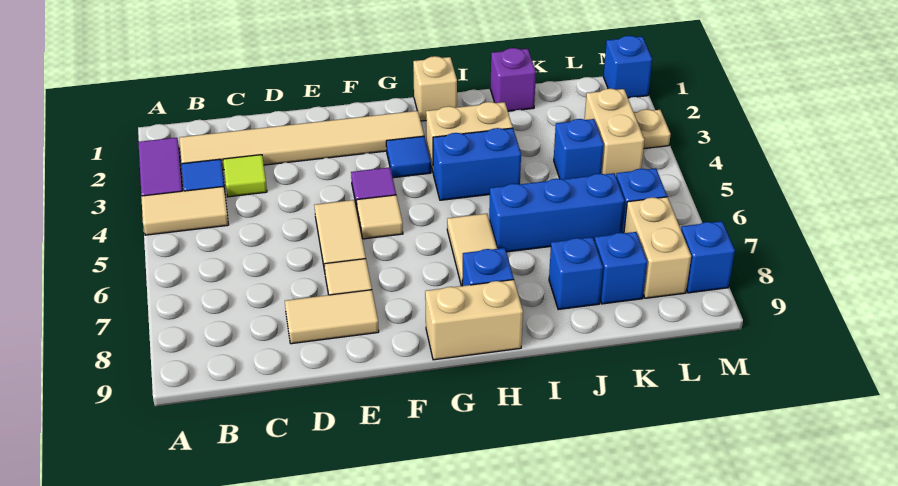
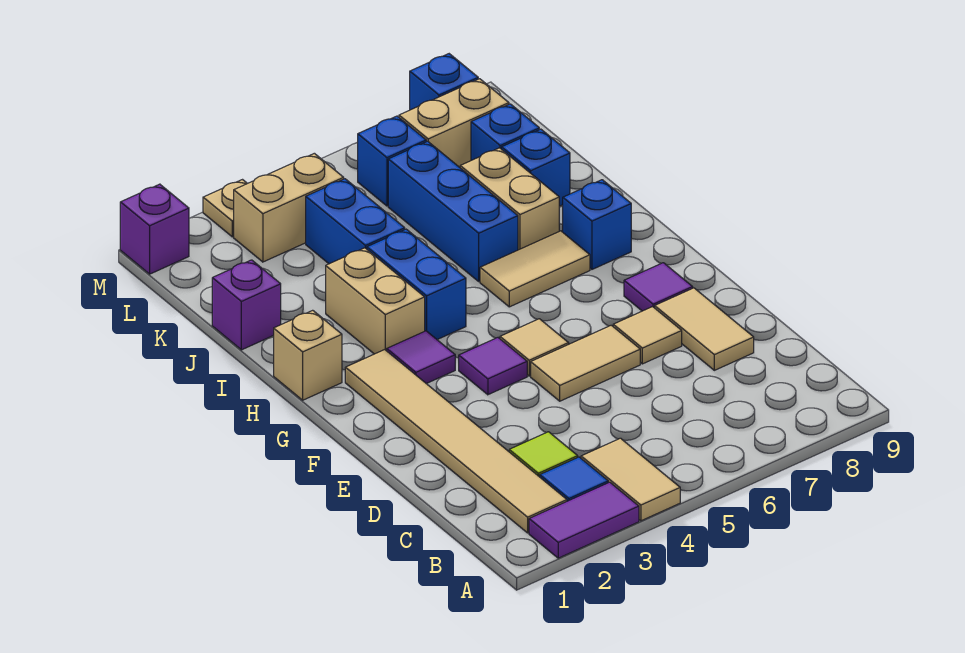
none -> purple 1x1 tile [624,263,693,311]
blue 1x1 tile [386,136,431,178] -> purple 1x1 tile [387,331,455,384]
tan 1x2 brick [425,280,523,360] -> tan 1x2 brick moved to [460,148,559,250]
blue 1x1 brick [554,119,604,179] -> blue 1x2 brick [306,179,405,264]
blue 1x1 brick [603,36,652,98] -> purple 1x1 brick [120,184,189,274]

